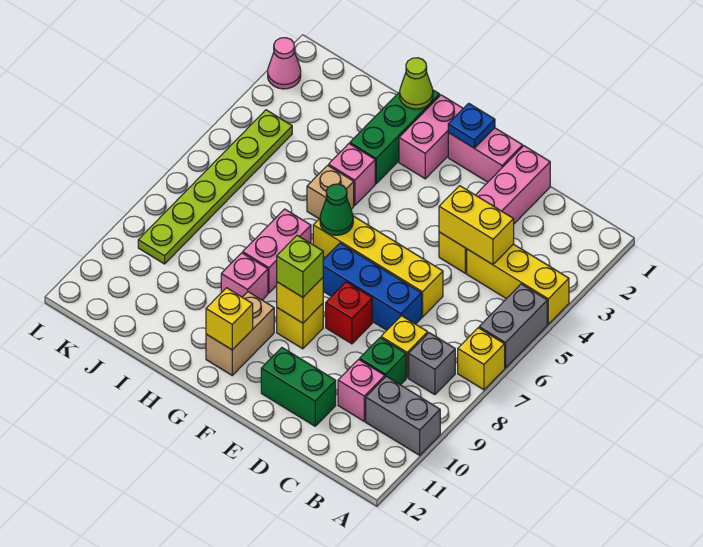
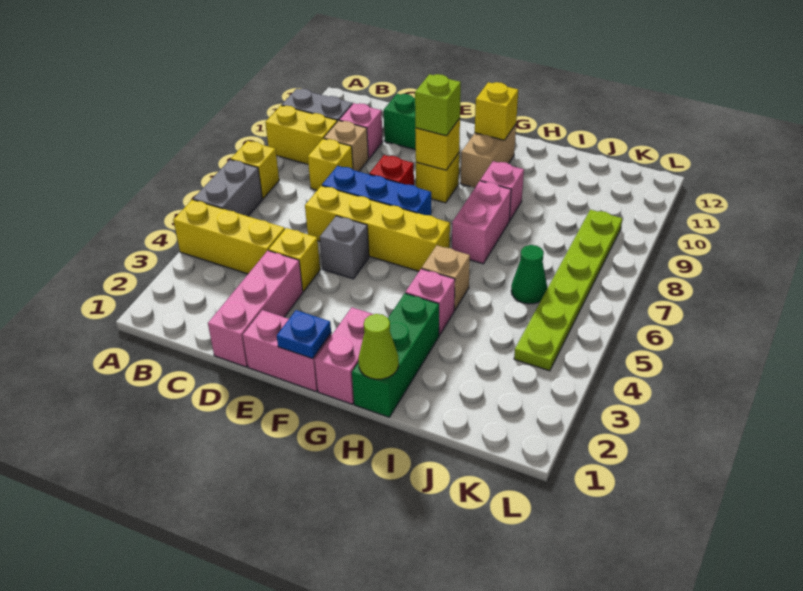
grey 1x1 brick [409,333,455,395] -> grey 1x1 brick moved to [320,216,369,279]
yellow 1x2 brick [439,186,514,265] -> yellow 1x2 brick moved to [265,105,337,164]
green 1x1 brick [360,338,406,385] -> tan 1x1 brick [324,121,368,172]
green 1x1 cone [320,184,353,235] -> green 1x1 cone moved to [511,245,547,304]
pink 1x1 cone [268,38,301,89] -> none

